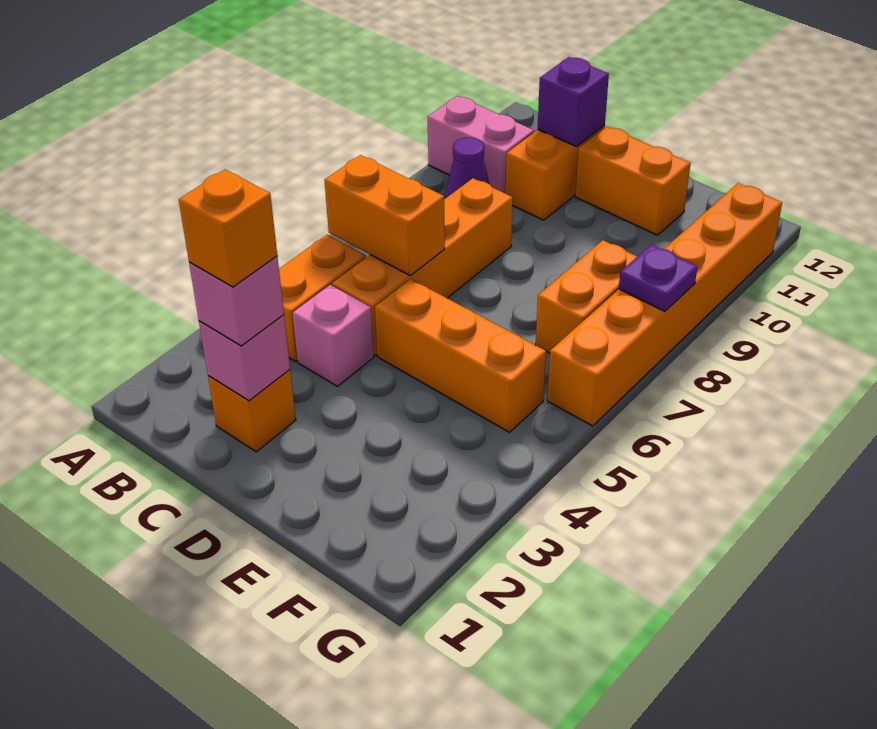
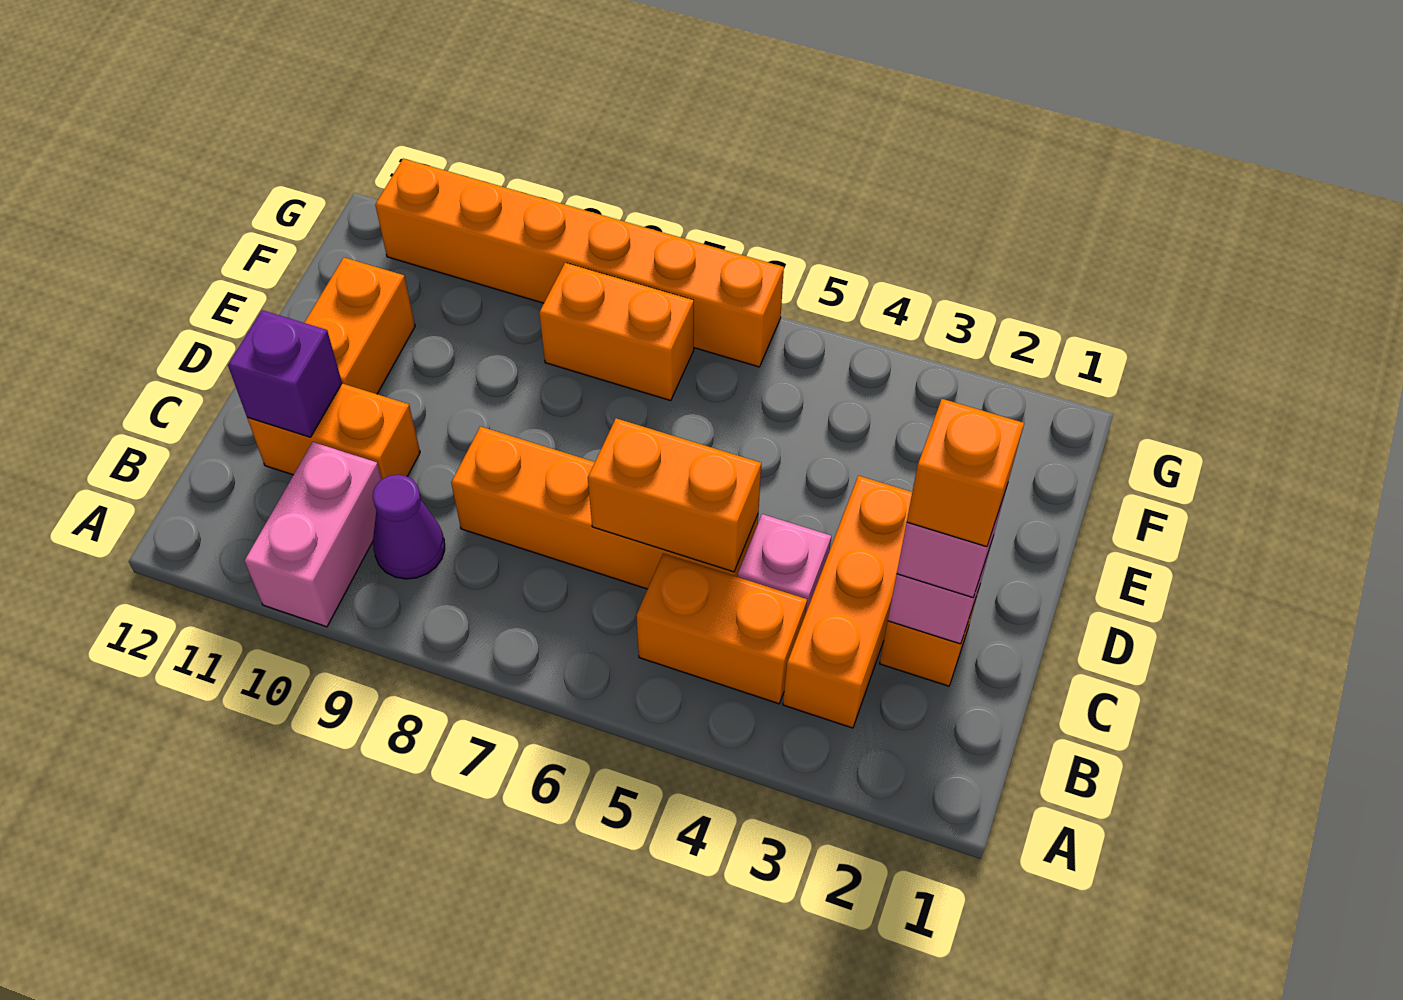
orange 1x2 brick [325,155,445,276] -> orange 1x2 brick turned to [588,418,761,572]
orange 1x3 brick [375,279,546,432] -> orange 1x3 brick moved to [783,476,912,728]
purple 1x1 plate [619,245,697,311] -> none

